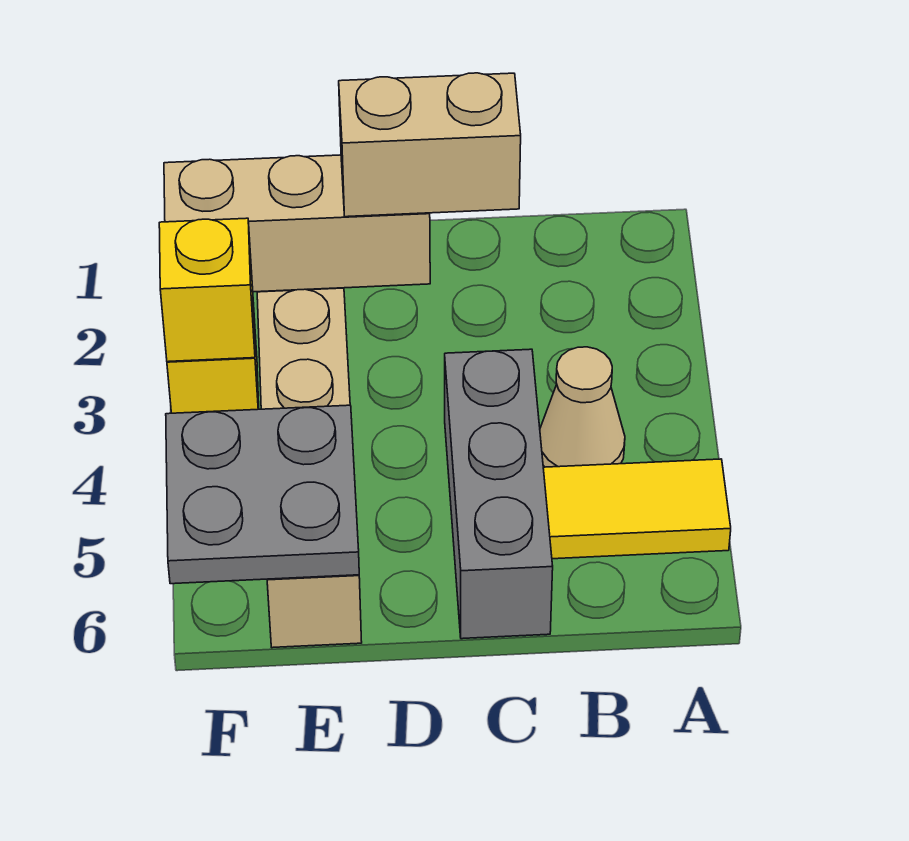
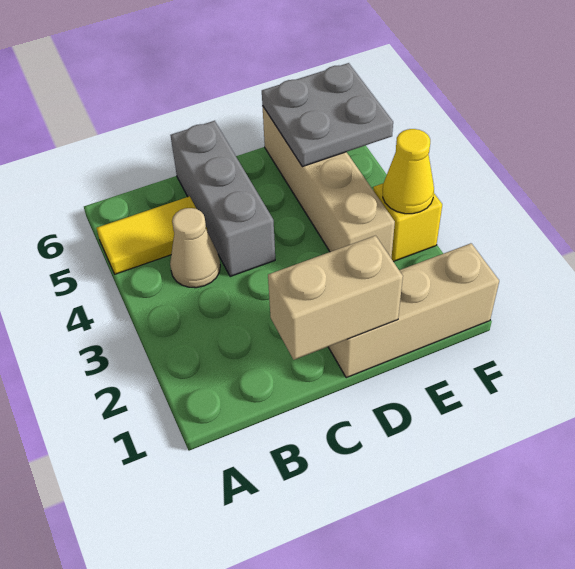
yellow 1x1 brick [159,218,255,362] -> yellow 1x1 cone [383,129,434,214]

